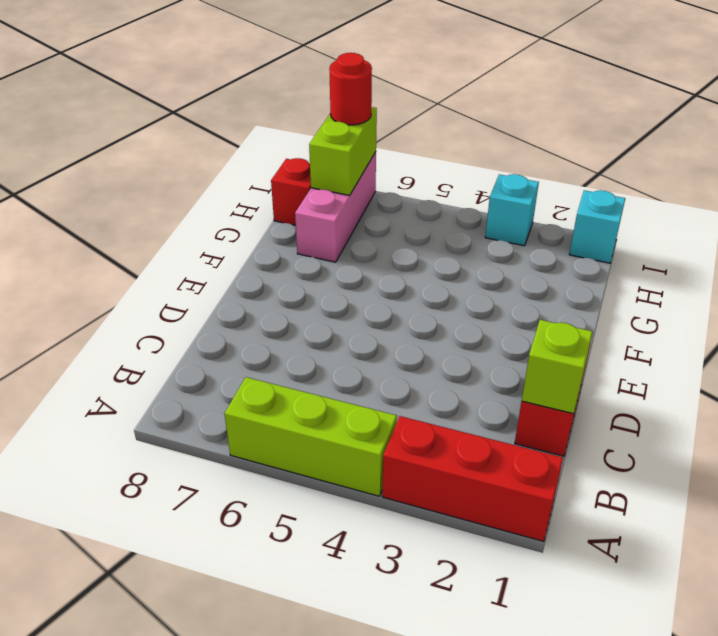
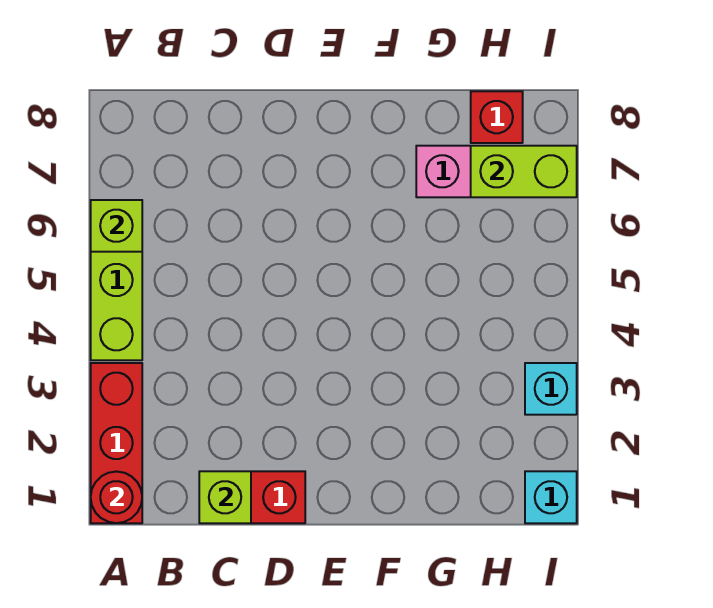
none -> lime 1x1 brick [91,200,142,252]
red 1x1 round brick [329,53,372,125] -> red 1x1 round brick moved to [91,472,142,523]

